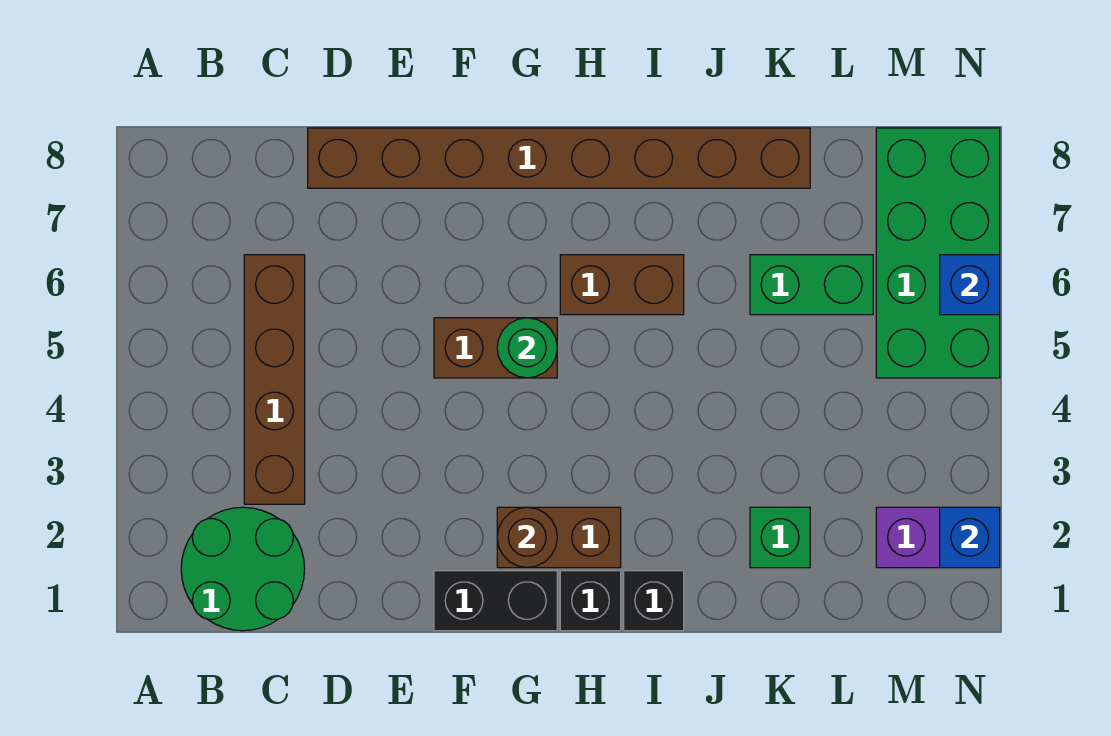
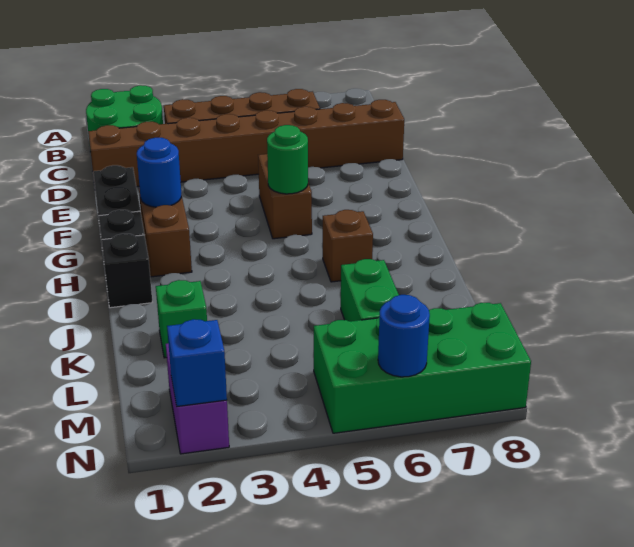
brown 1x8 brick [308,128,810,188] -> brown 1x8 brick turned to [88,100,404,187]
brown 1x1 round brick [497,507,557,567] -> blue 1x1 round brick [137,138,181,207]
brown 1x2 brick [560,255,684,315] -> brown 1x1 brick [323,210,373,282]
blue 1x1 brick [940,255,1000,315] -> blue 1x1 round brick [378,295,430,377]

